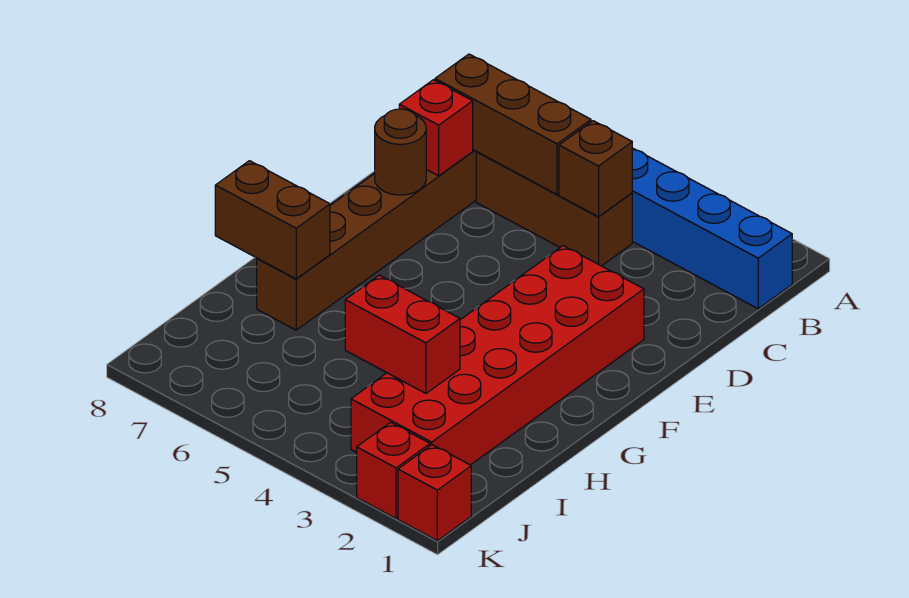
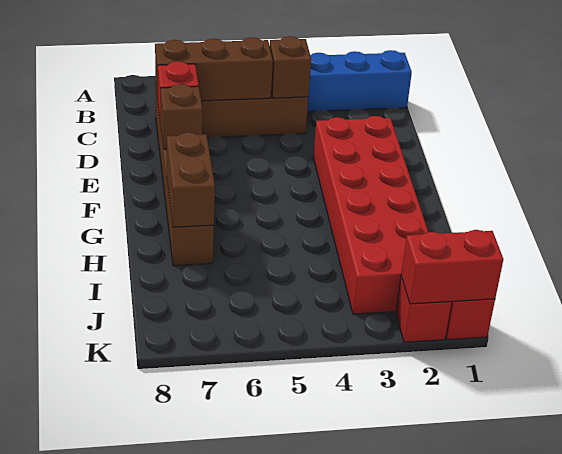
brown 1x1 round brick [375,109,426,195] -> brown 1x1 brick [161,84,202,149]
brown 1x2 brick [215,161,330,279] -> brown 1x2 brick turned to [167,132,215,227]
red 1x2 brick [345,275,460,393] -> red 1x2 brick moved to [401,230,504,304]

